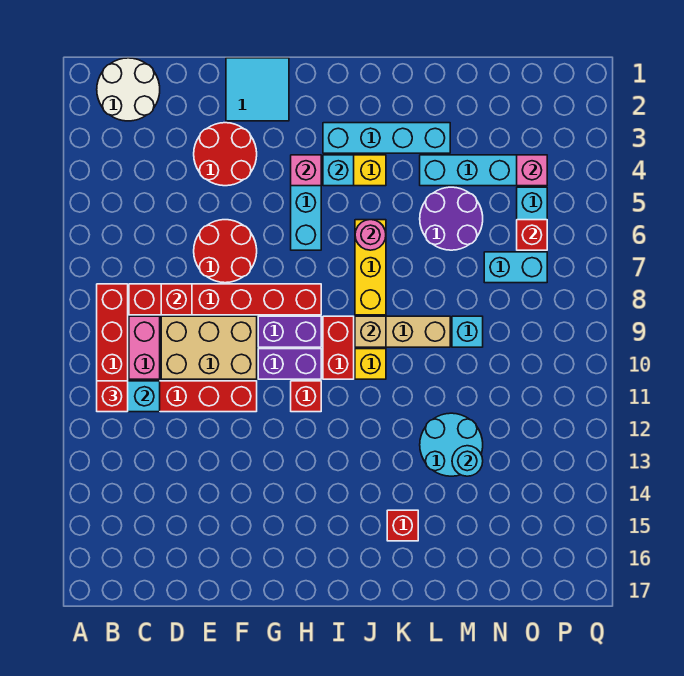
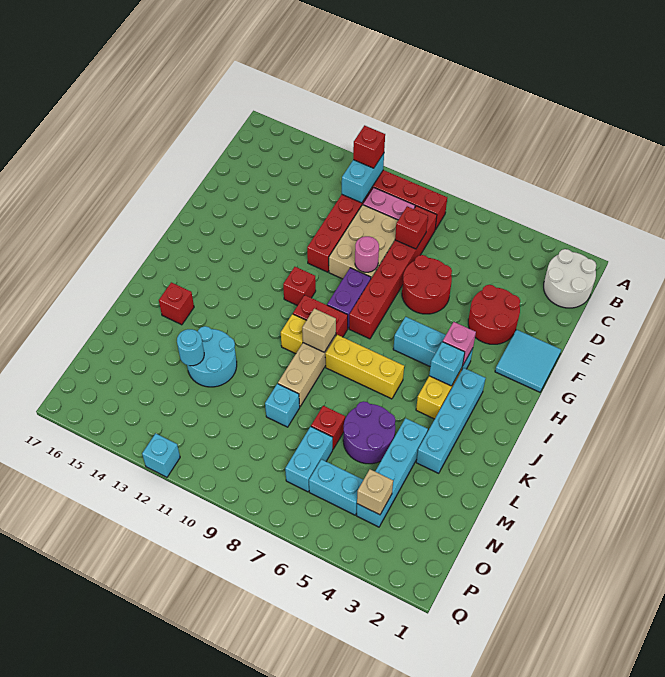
purple 1x2 brick [258,349,321,379] -> none
pink 1x1 round brick [355,220,386,250] -> pink 1x1 round brick moved to [355,236,379,272]
pink 1x1 brick [517,155,547,186] -> tan 1x1 brick [357,469,393,515]
red 1x1 brick [517,220,547,250] -> red 1x1 brick moved to [311,406,345,449]
none -> cyan 1x1 brick [142,433,180,477]

